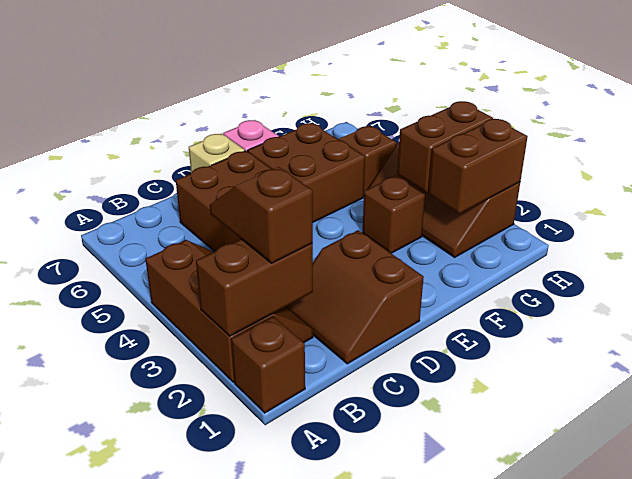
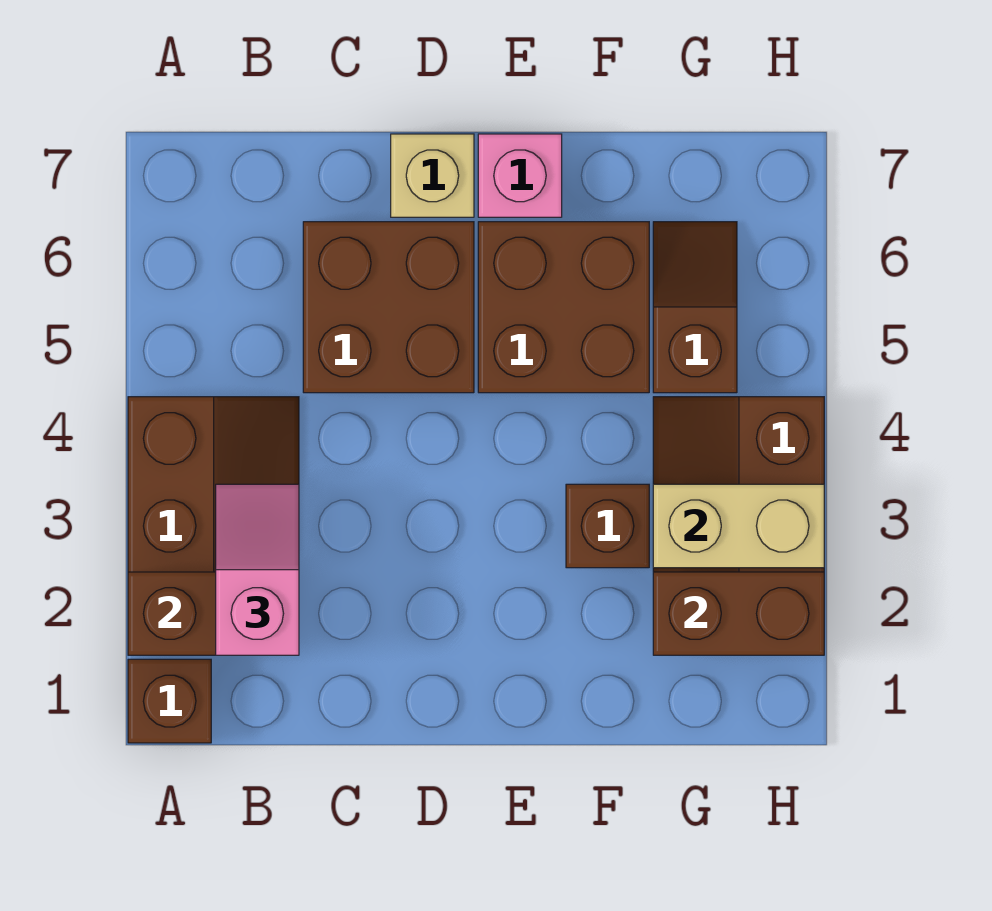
brown 1x2 slope [210,167,313,263] -> pink 1x2 slope [216,484,299,655]
brown 2x2 slope [286,230,424,364] -> none
brown 1x2 brick [397,101,493,193] -> tan 1x2 brick [653,484,824,568]

